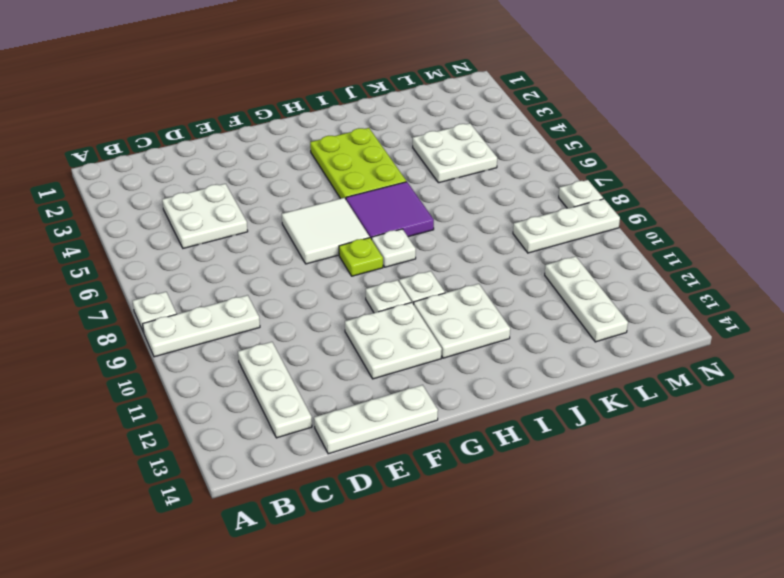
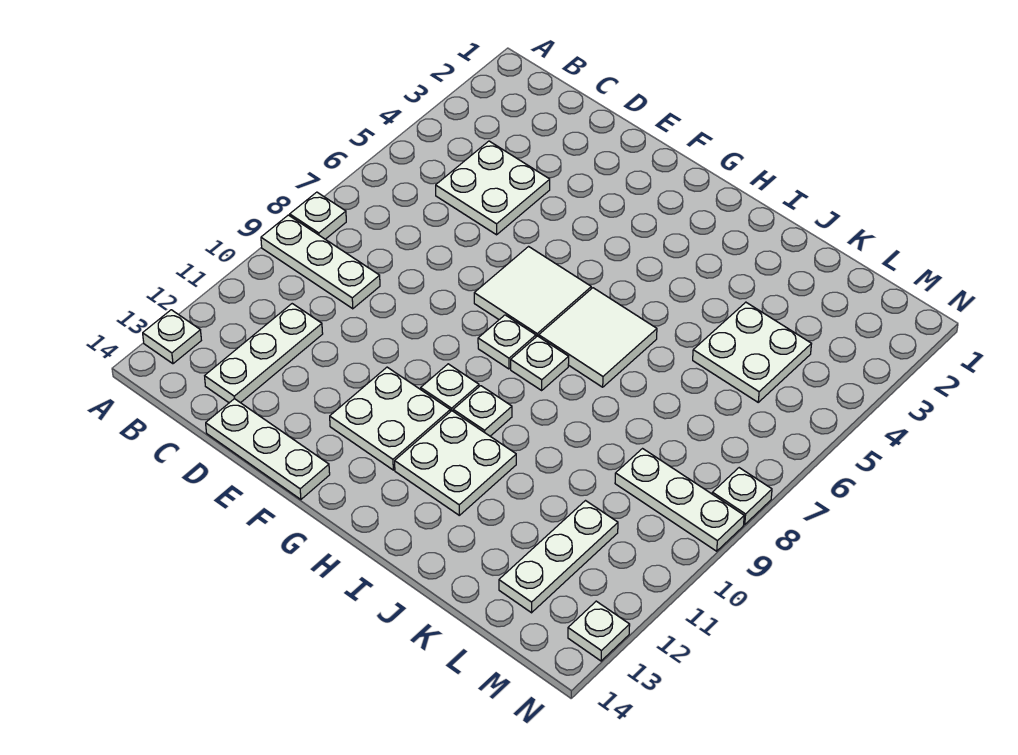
none -> white 1x1 plate [143,310,201,364]
lime 1x1 plate [339,238,383,276] -> white 1x1 plate [478,315,536,369]
lime 2x3 plate [310,128,406,199] -> none
purple 2x2 tile [346,182,434,239] -> white 2x2 tile [539,288,657,387]
none -> white 1x1 plate [568,601,630,661]

